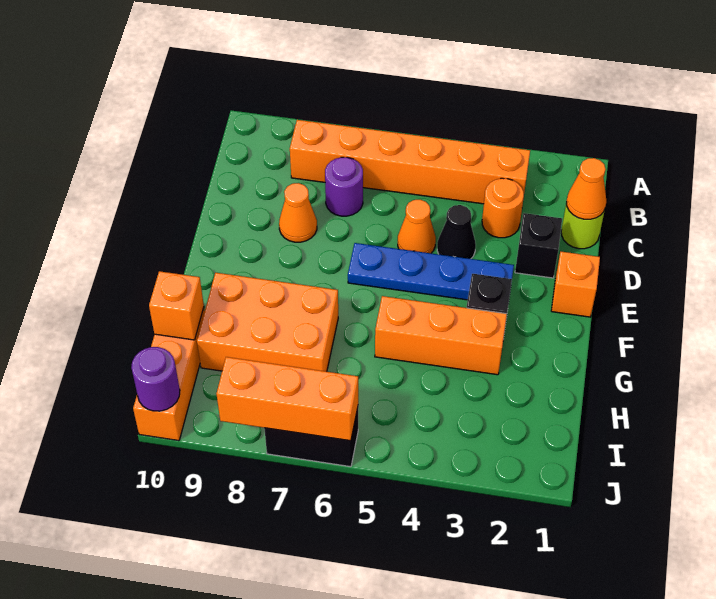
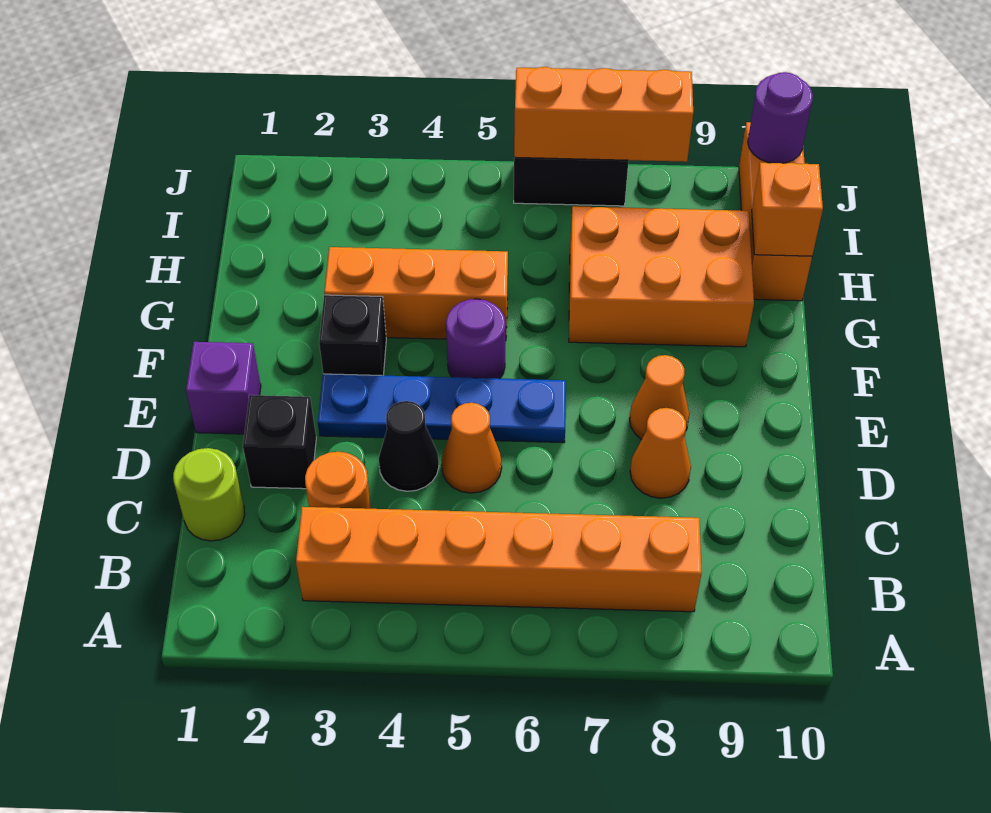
orange 1x1 cone [566,158,606,219] -> orange 1x1 cone moved to [630,355,689,440]
purple 1x1 round brick [325,157,363,216] -> purple 1x1 round brick moved to [446,299,505,379]
orange 1x1 brick [551,252,600,317] -> purple 1x1 brick [186,342,261,434]

